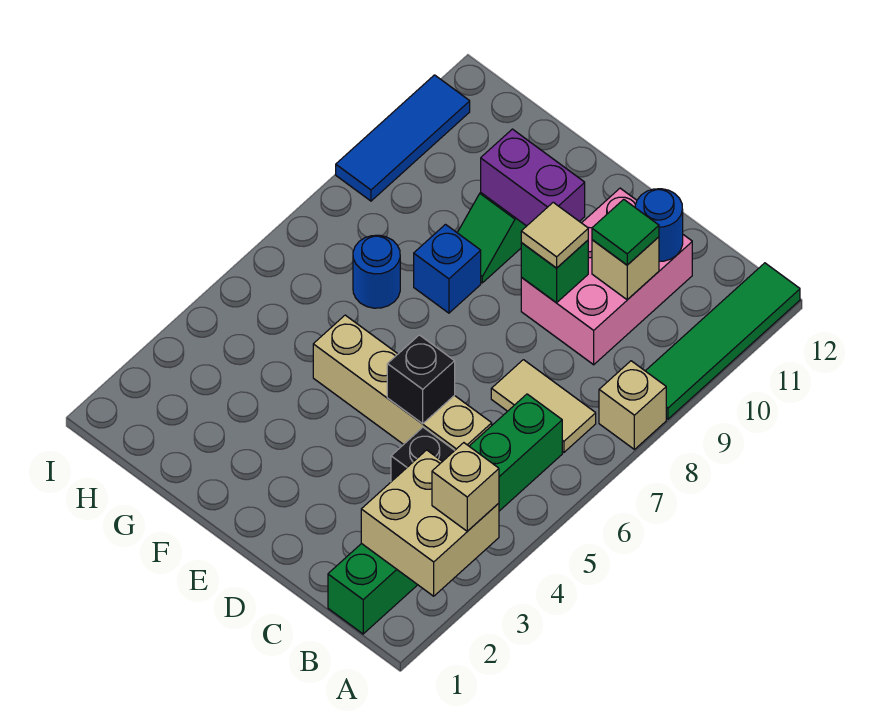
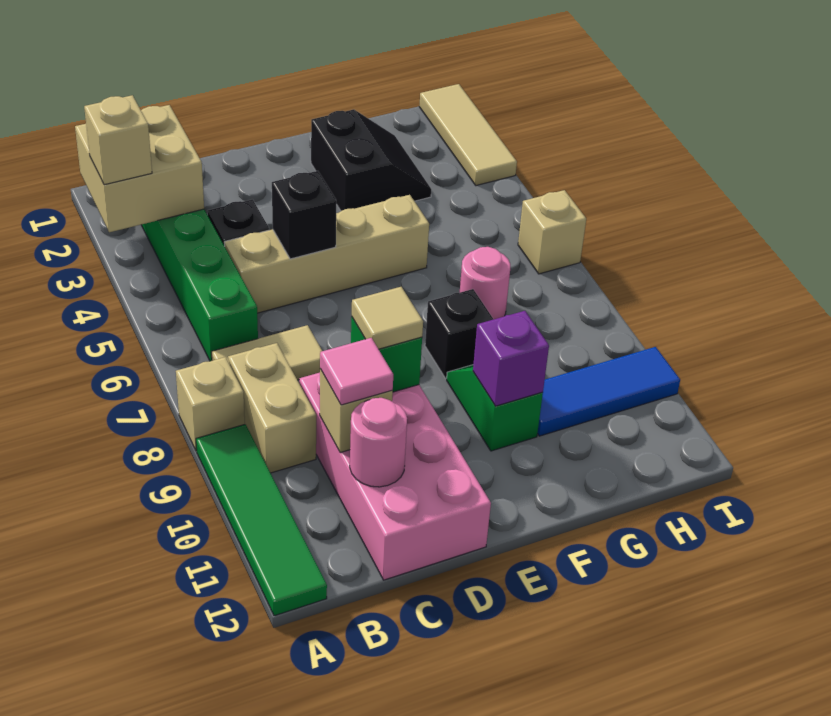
none -> tan 1x2 brick [228,343,316,473]
pink 2x3 brick [521,188,692,365] -> pink 2x4 brick [299,373,491,580]
green 1x1 tile [592,199,659,265] -> pink 1x1 tile [320,338,393,405]
blue 1x1 round brick [635,189,683,261] -> pink 1x1 round brick [350,398,407,487]
purple 1x2 brick [481,129,585,226] -> purple 1x1 brick [473,311,549,406]
none -> black 2x2 slope [311,109,431,211]
blue 1x1 brick [414,225,481,313] -> black 1x1 brick [425,289,494,379]
blue 1x1 round brick [353,235,400,308] -> pink 1x1 round brick [460,247,510,319]
none -> tan 1x3 tile [419,84,517,186]
none -> tan 1x1 brick [518,190,586,274]
blue 1x3 tile [336,75,470,201] -> blue 1x3 tile turned to [537,347,680,436]

